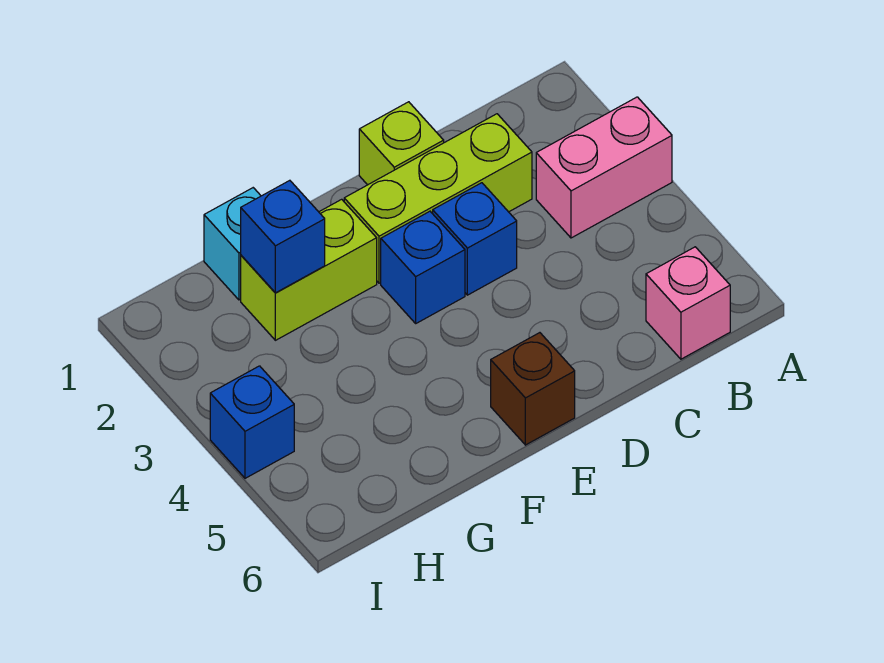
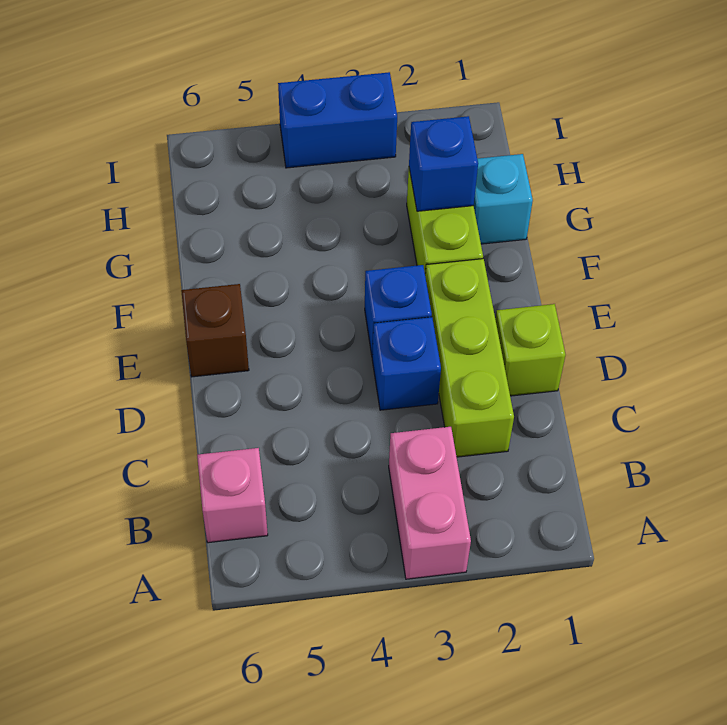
blue 1x1 brick [210,366,294,478] -> blue 1x2 brick [278,72,397,168]

